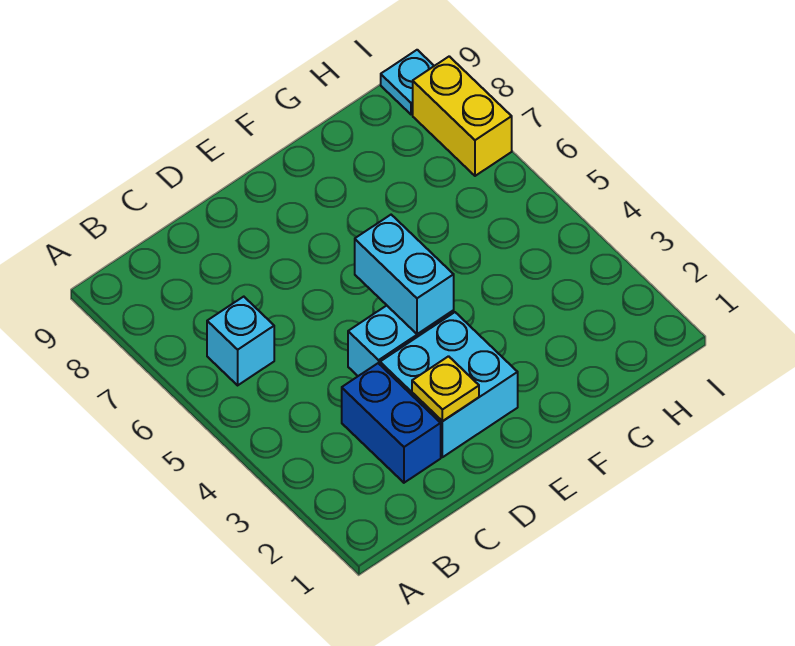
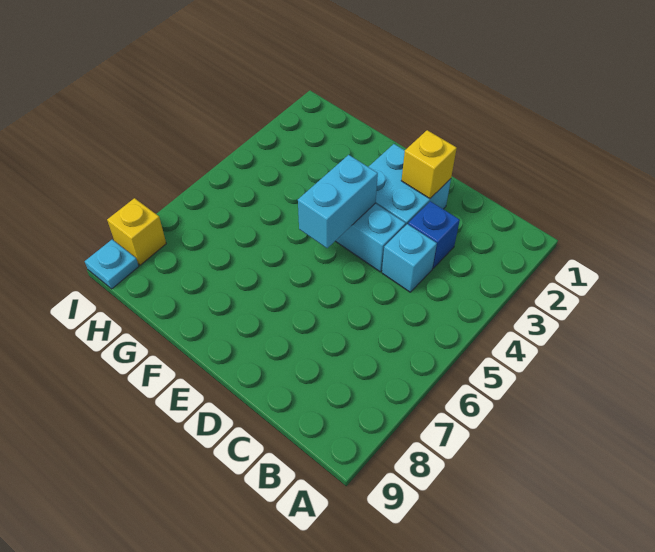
cyan 1x1 brick [207,297,274,385] -> cyan 1x1 brick moved to [382,224,437,292]
blue 1x2 brick [342,363,441,483] -> blue 1x1 brick [408,201,460,268]
yellow 1x1 plate [412,356,479,421] -> yellow 1x1 brick [401,130,457,199]
yellow 1x2 brick [413,56,512,176] -> yellow 1x1 brick [107,198,166,265]

